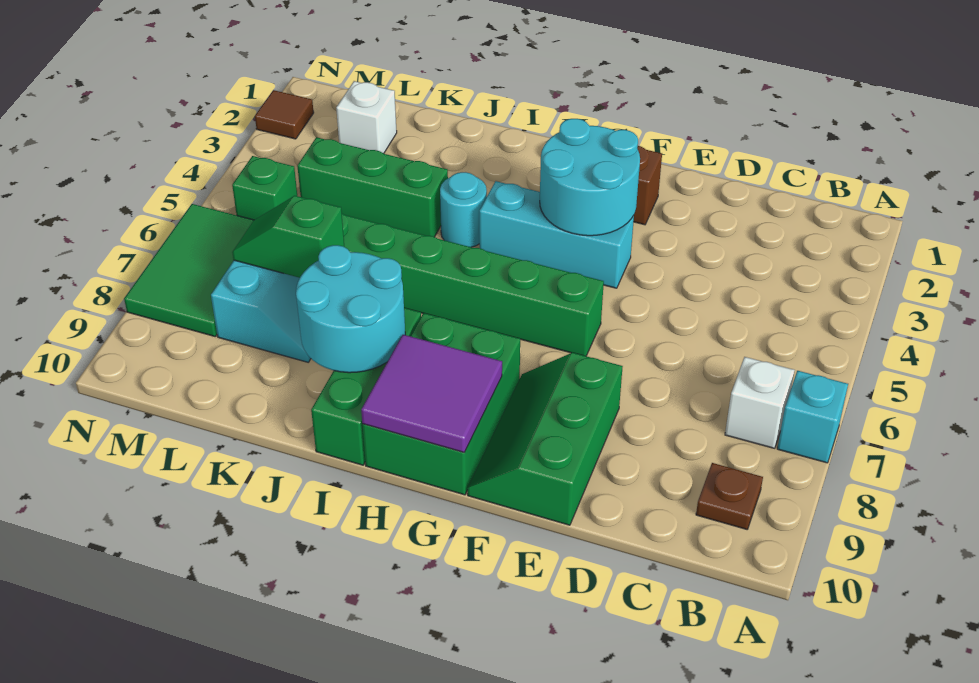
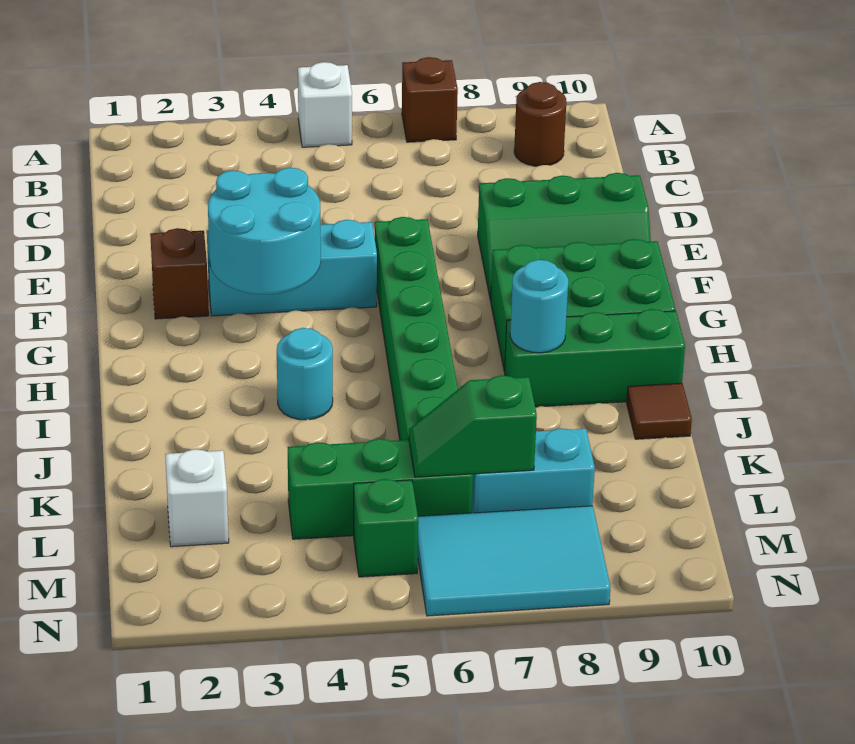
cyan 1x1 brick [777,371,848,463] -> brown 1x1 brick [402,57,458,142]
white 1x1 brick [725,357,795,448] -> white 1x1 brick moved to [298,62,352,147]
brown 1x1 plate [696,463,763,529] -> brown 1x1 round brick [514,82,566,166]
cyan 1x3 brick [479,181,634,288] -> cyan 1x3 brick turned to [207,220,377,316]
purple 2x2 tile [361,335,502,452] -> none
cyan 2x2 round brick [296,245,405,373] -> cyan 1x1 round brick [510,260,568,353]
green 1x3 brick [297,137,448,237] -> green 1x3 brick turned to [288,439,473,539]
green 1x2 slope [232,196,344,278] -> green 1x2 slope turned to [409,375,537,477]
green 2x3 tile [124,204,254,336] -> cyan 2x3 tile [418,506,610,616]
brown 1x1 tile [255,90,314,139] -> brown 1x1 tile moved to [627,383,692,439]

